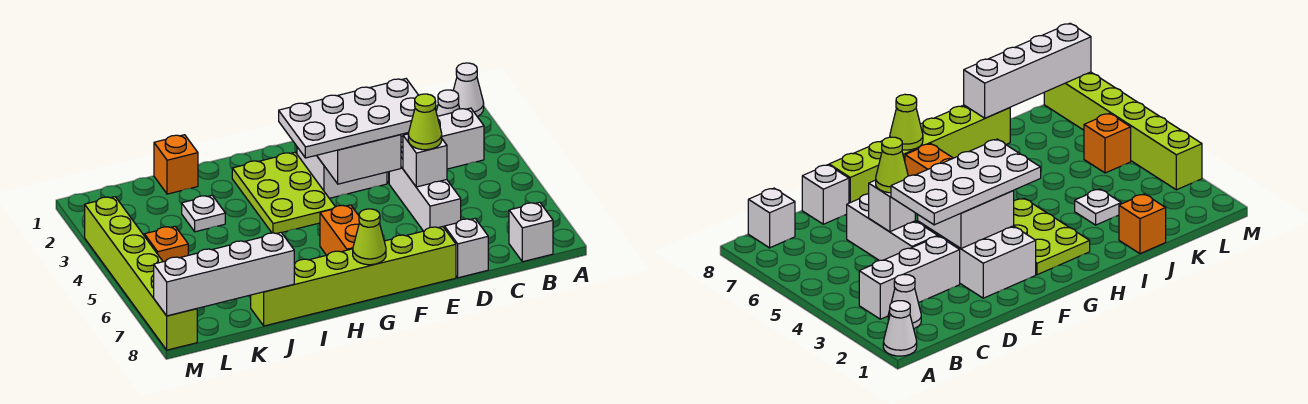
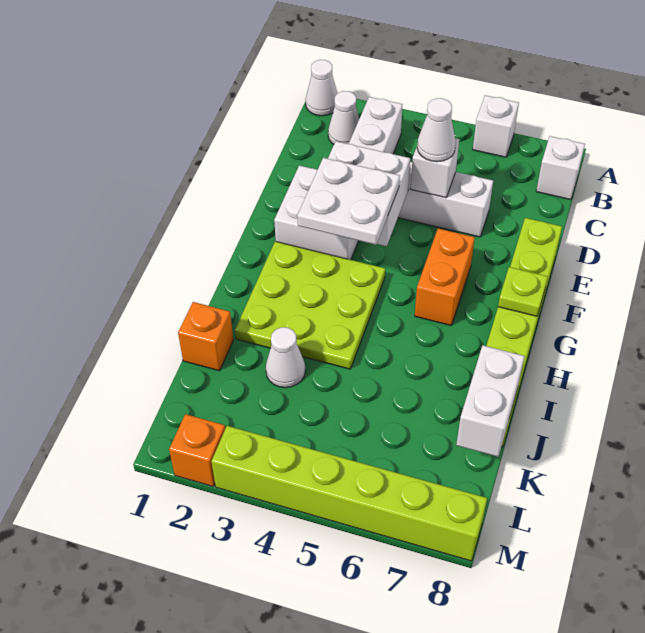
white 2x4 plate [279,79,418,158] -> white 2x2 plate [297,158,400,245]
lime 1x1 cone [408,94,442,150] -> white 1x1 cone [417,98,456,162]
white 1x1 brick [444,219,488,278] -> white 1x1 brick moved to [473,95,519,157]
lime 2x3 plate [232,152,335,234] -> lime 3x3 plate [235,241,385,369]
orange 1x2 brick [320,205,359,255] -> orange 1x2 brick turned to [415,229,475,325]
lime 1x1 cone [353,209,386,265] -> lime 1x1 plate [498,267,548,316]
white 1x1 plate [182,195,225,232] -> white 1x1 cone [266,327,305,388]
white 1x4 brick [154,233,294,316] -> white 1x2 brick [456,345,524,457]
orange 1x1 brick [144,226,188,262] -> orange 1x1 brick moved to [169,414,225,487]

